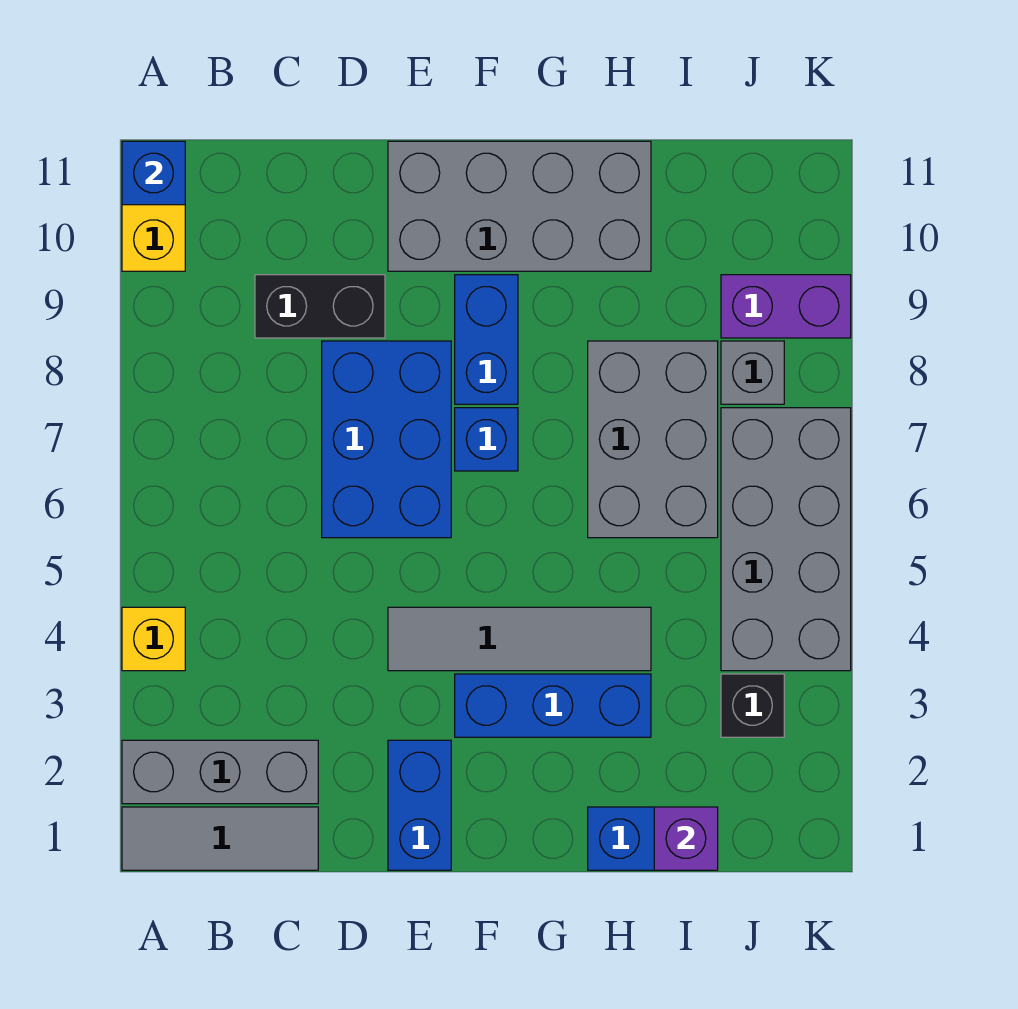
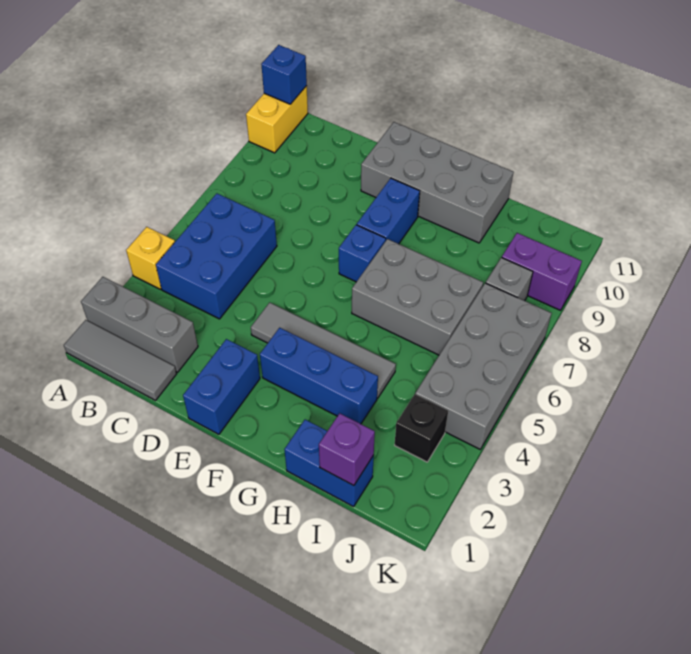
black 1x2 brick [255,275,385,338] -> none
blue 2x3 brick [322,341,451,538] -> blue 2x3 brick moved to [156,194,277,319]
grey 2x3 brick [588,341,718,538] -> grey 2x3 brick turned to [352,239,483,355]

